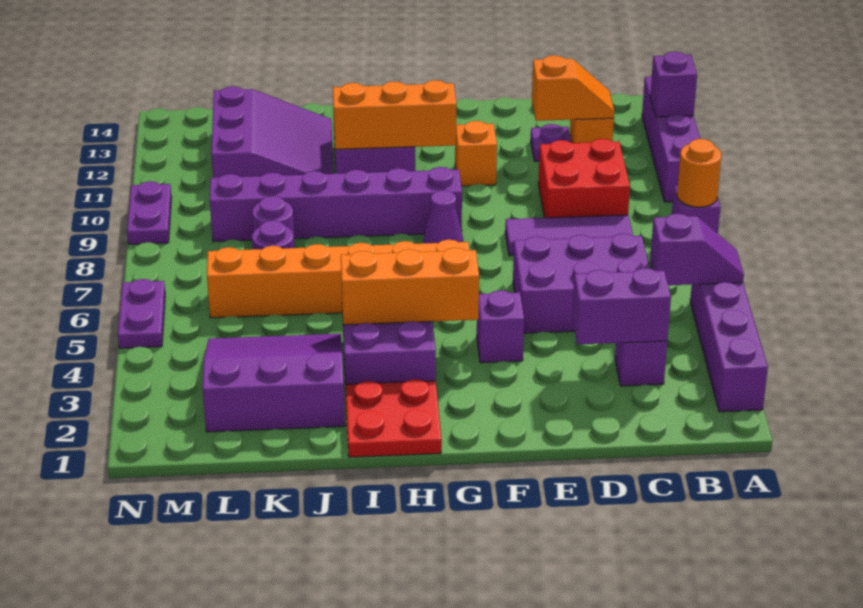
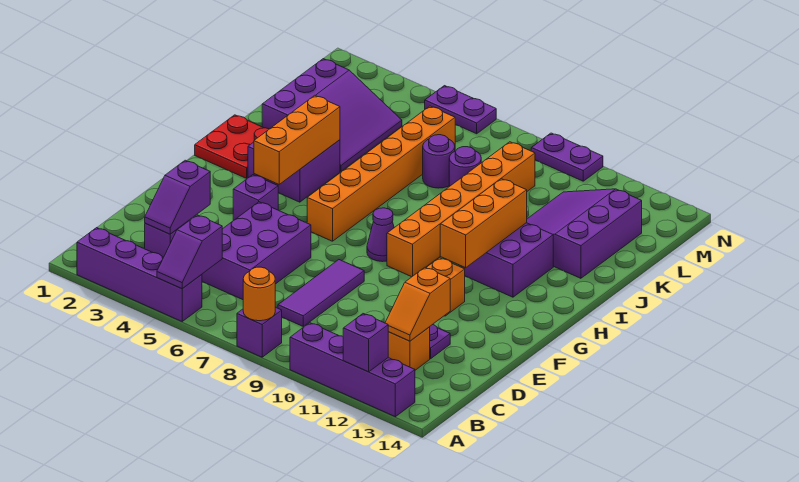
purple 1x2 brick [572,268,671,344] -> purple 1x2 slope [145,160,210,234]
red 2x2 brick [538,139,630,218] -> none
purple 1x6 brick [210,167,462,242] -> orange 1x6 brick [387,142,535,277]
purple 3x3 slope [211,86,334,178] -> purple 3x3 slope turned to [527,189,642,278]

